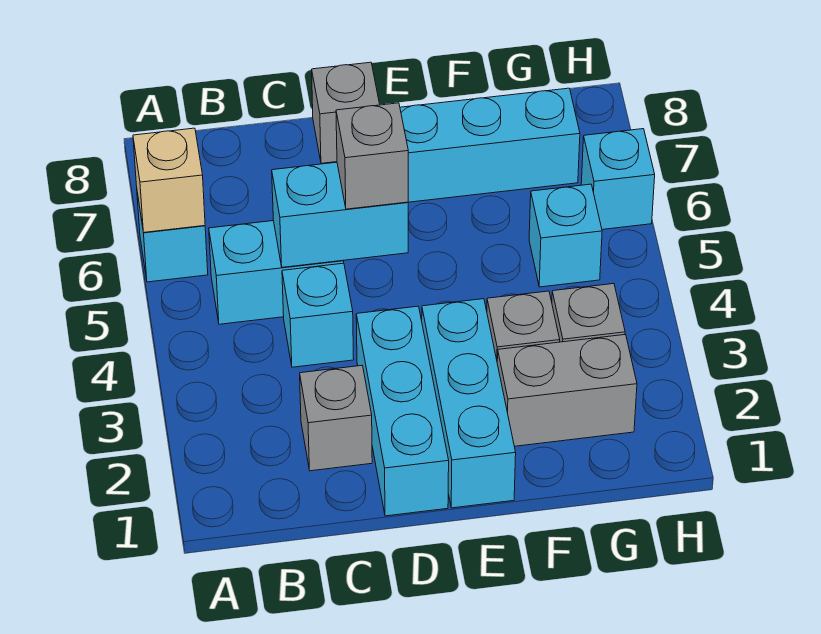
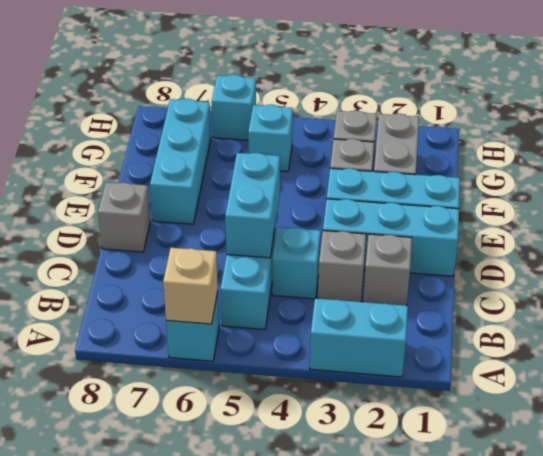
none -> cyan 1x2 brick [310,298,408,377]
grey 1x1 brick [336,103,408,209] -> grey 1x1 brick moved to [318,231,366,302]

